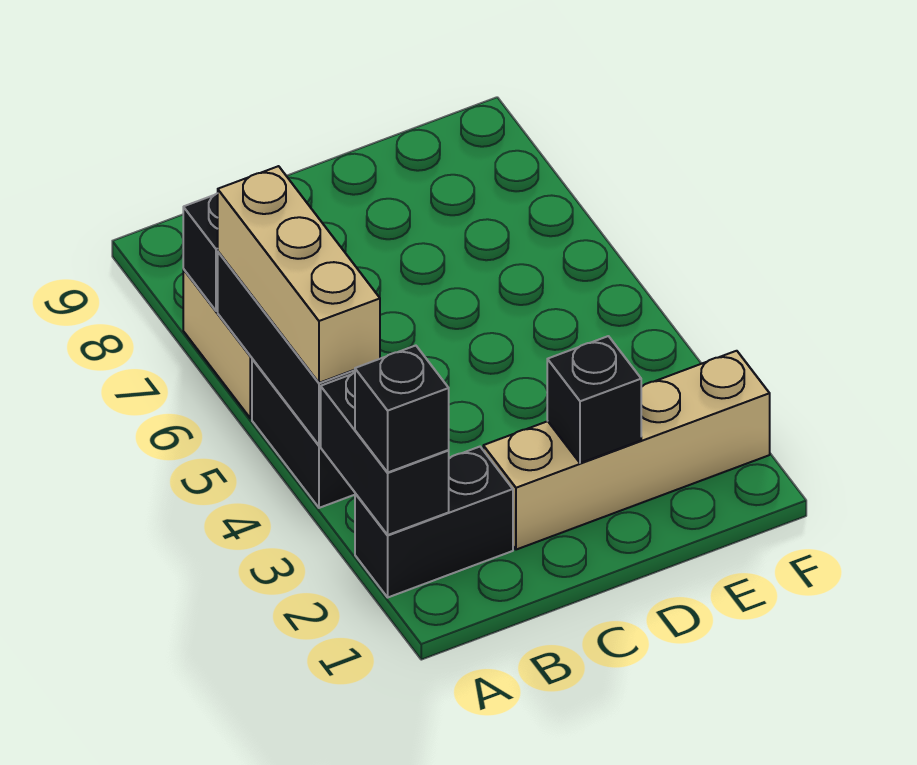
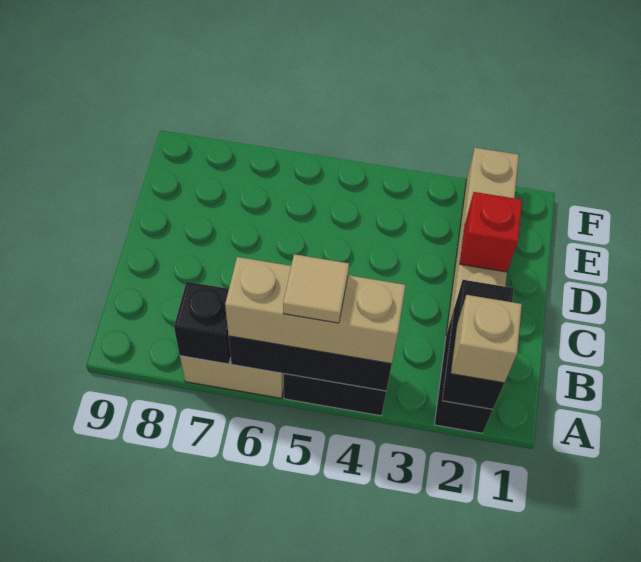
black 1x2 brick [321,373,449,535] -> black 1x2 brick turned to [442,280,514,409]
black 1x1 brick [355,346,449,472] -> tan 1x1 brick [451,295,522,383]
none -> tan 1x1 tile [283,254,349,323]
black 1x1 brick [547,336,641,463] -> red 1x1 brick [460,192,522,272]

